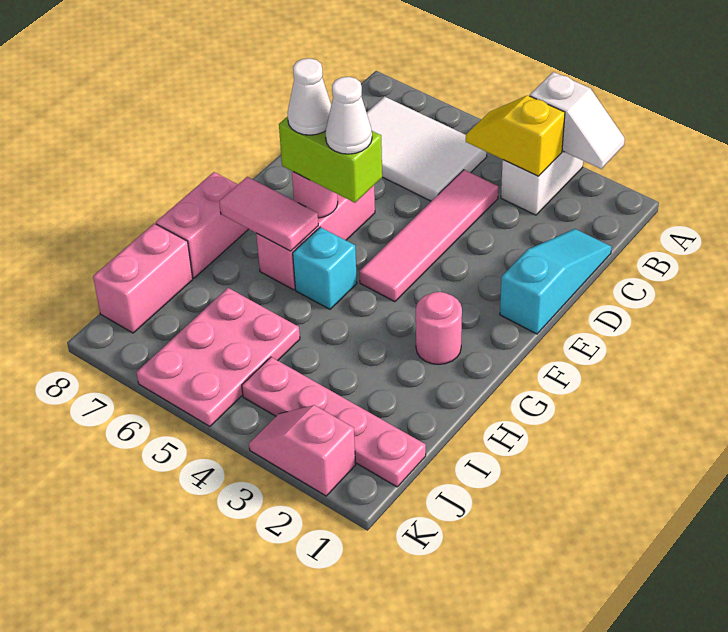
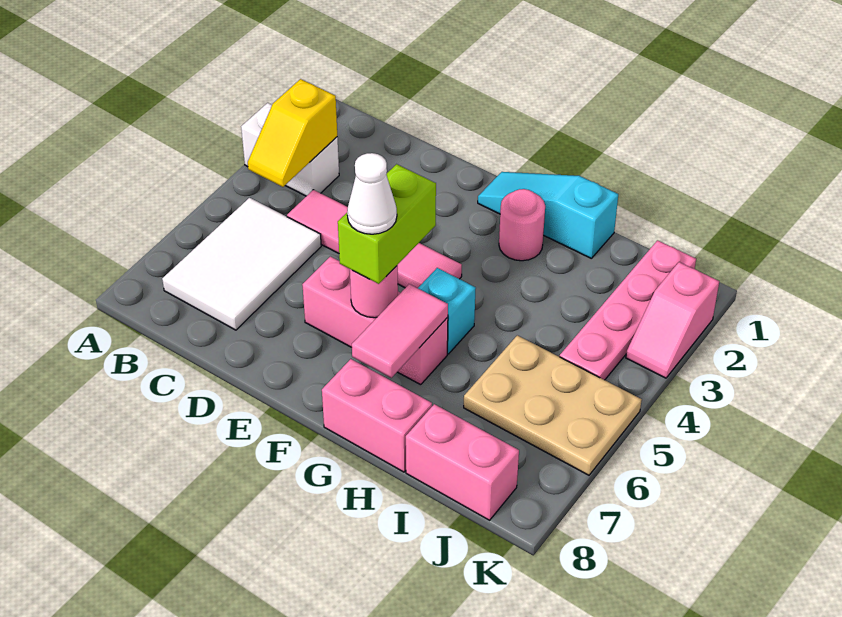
white 1x2 slope [530,72,625,169] -> none
cyan 1x3 slope [500,229,612,334] -> cyan 1x3 slope moved to [478,172,618,258]
white 1x1 cone [325,77,372,154] -> none
pink 2x3 plate [136,288,300,426] -> tan 2x3 plate [464,335,642,475]

